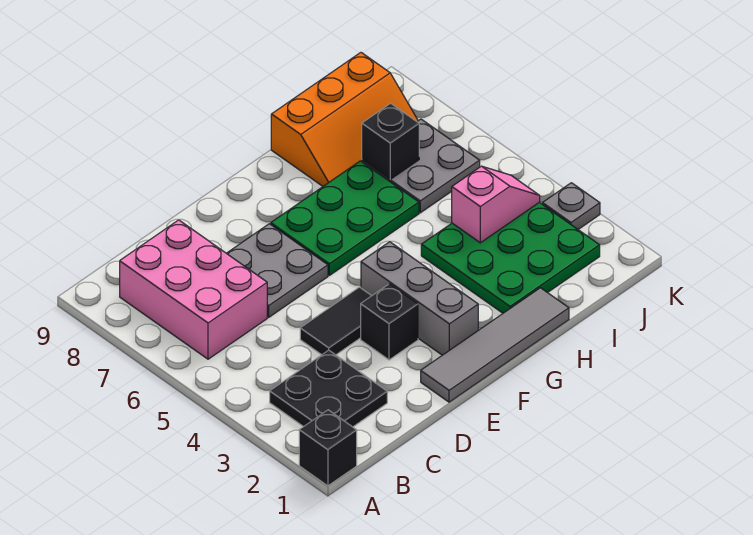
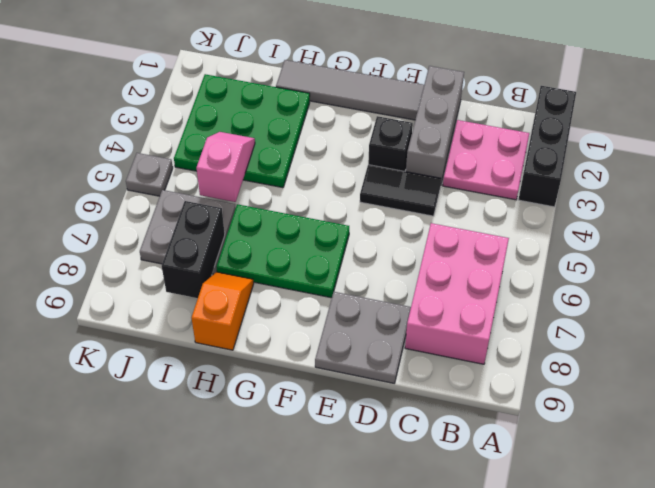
black 1x1 brick [299,410,357,486] -> black 1x3 brick [518,86,576,207]
black 2x2 plate [270,350,387,427] -> pink 2x2 plate [443,120,529,200]
grey 2x2 plate [227,224,328,317] -> grey 2x2 plate moved to [315,292,411,383]
grey 1x3 brick [361,242,478,355] -> grey 1x3 brick moved to [406,66,464,183]
orange 2x3 slope [271,53,418,186] -> orange 1x2 slope [191,272,254,350]
pink 1x2 slope [452,166,540,243] -> pink 1x2 slope turned to [196,132,255,202]
black 1x1 brick [362,103,419,179] -> black 1x2 brick [162,201,225,298]
grey 1x1 plate [542,183,600,229] -> grey 1x1 plate moved to [126,153,173,196]

